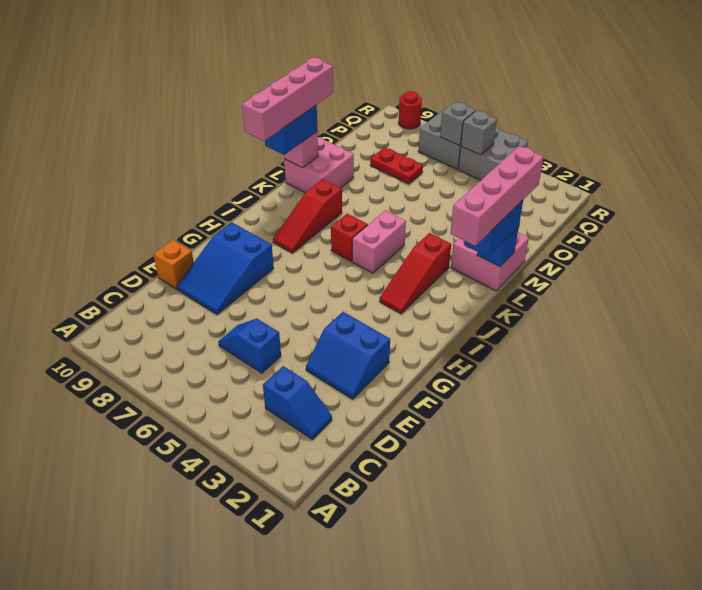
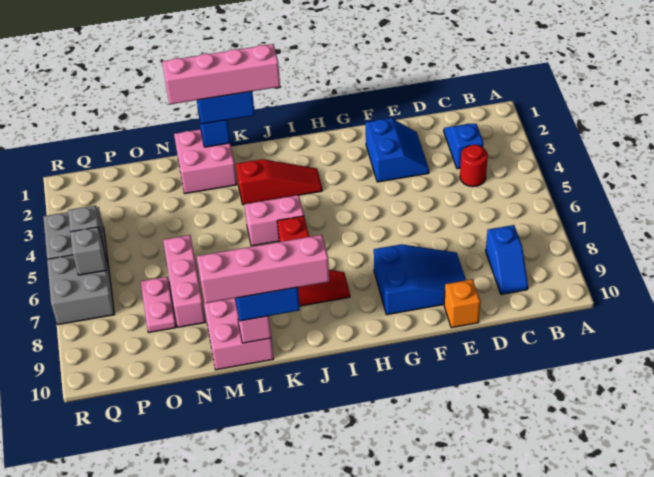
blue 1x2 slope [218,319,281,373] -> blue 1x2 slope moved to [486,225,528,294]
none -> pink 1x3 brick [163,235,205,327]
red 1x2 plate [370,147,423,184] -> pink 1x2 plate [141,277,176,332]
red 1x1 round brick [399,91,422,129] -> red 1x1 round brick moved to [460,145,488,187]

